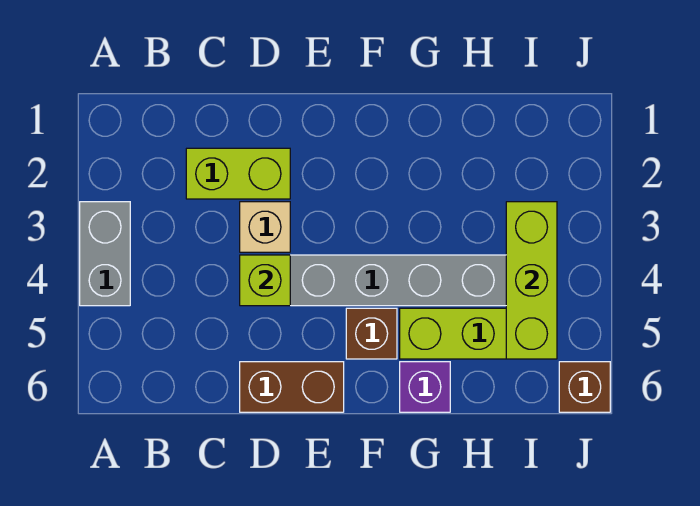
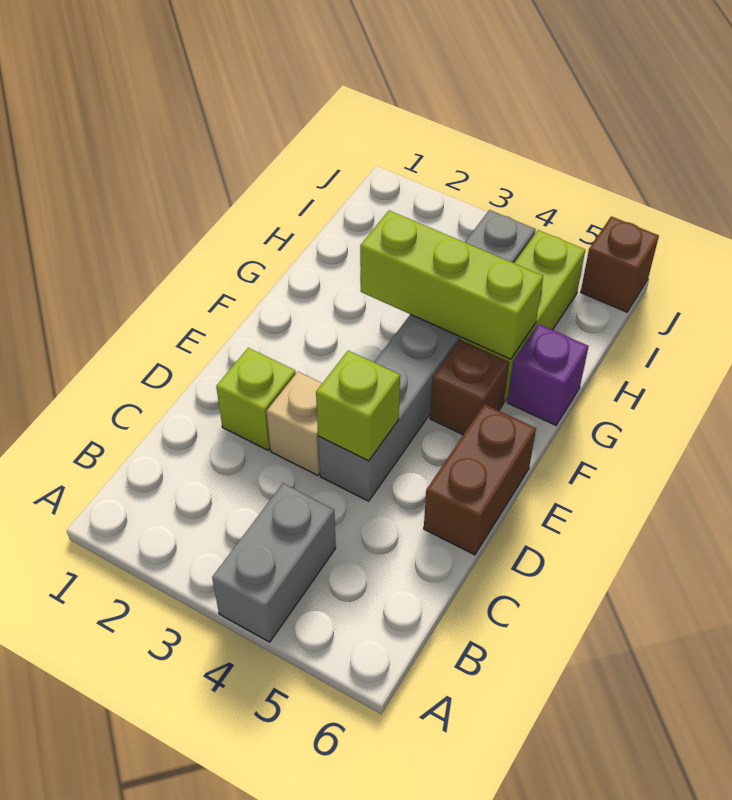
grey 1x2 brick [80,202,130,306] -> grey 1x2 brick turned to [212,484,336,642]
lime 1x2 brick [186,148,290,199] -> lime 1x1 brick [216,348,296,450]
lime 1x3 brick [506,202,557,359] -> lime 1x3 brick moved to [360,211,543,359]

